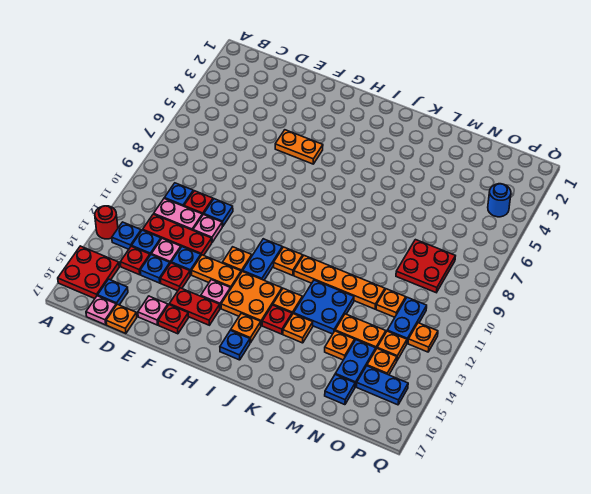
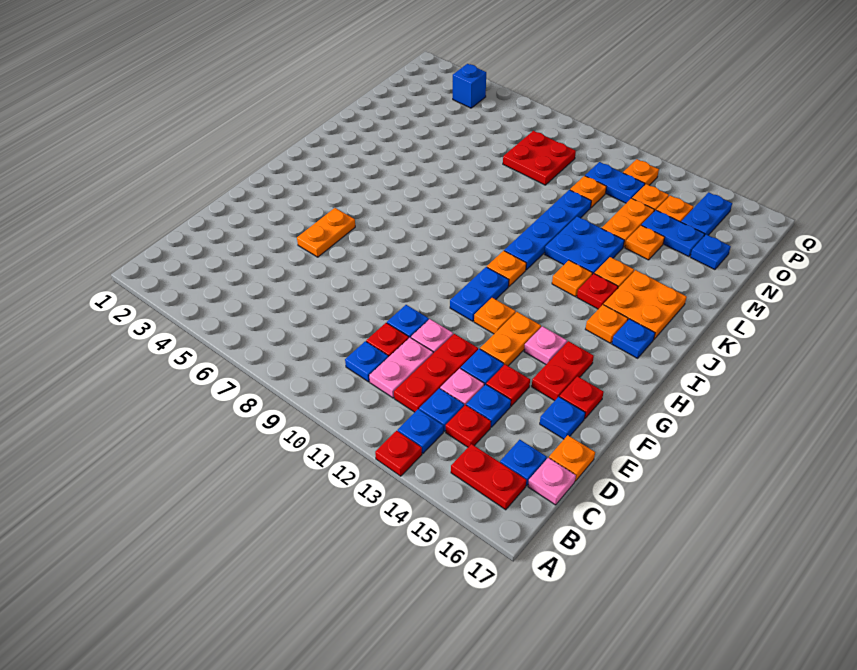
red 1x1 round brick [95,206,118,239] -> red 1x1 plate [375,431,422,476]
red 2x2 plate [58,246,119,299] -> red 1x2 plate [451,444,526,510]
pink 1x1 plate [138,296,168,325] -> blue 1x1 plate [540,397,585,439]
blue 1x2 plate [243,239,282,280] -> blue 1x2 plate turned to [450,267,509,321]
orange 2x2 plate [221,271,282,325] -> orange 2x2 plate moved to [604,270,687,339]
orange 1x4 plate [294,256,385,309] -> blue 1x4 plate [504,190,591,270]
blue 1x1 round brick [488,184,511,217] -> blue 1x1 brick [453,64,486,108]

